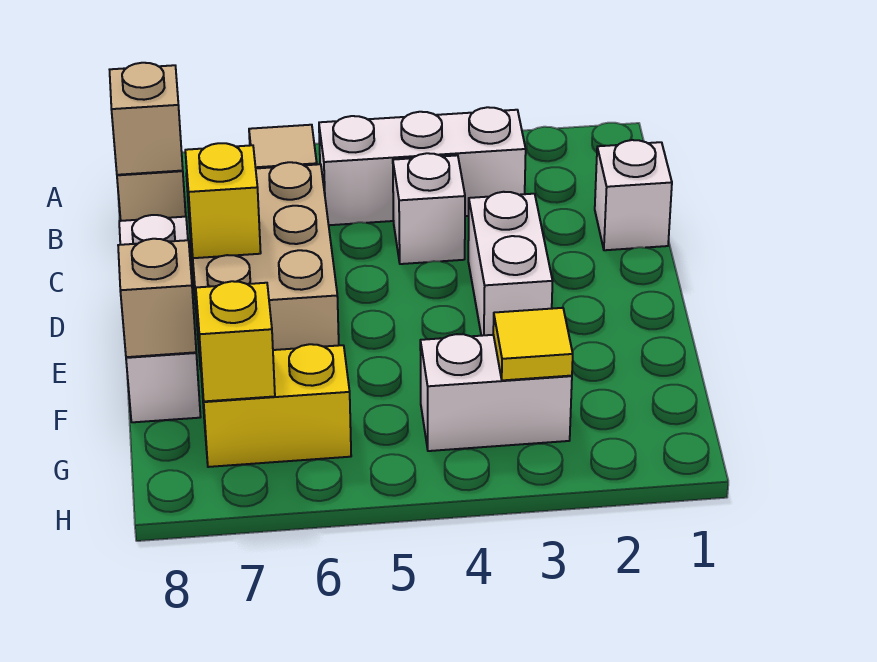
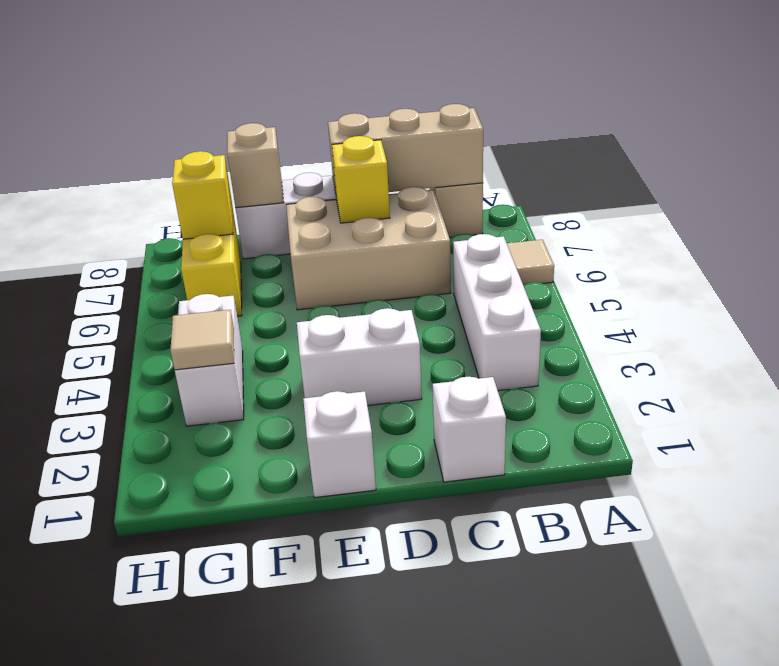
tan 1x1 brick [110,63,183,175] -> tan 1x3 brick [328,104,483,193]
white 1x1 brick [393,153,465,264] -> white 1x1 brick moved to [303,391,376,498]
yellow 1x1 tile [493,308,573,380] -> tan 1x1 tile [170,310,234,370]

